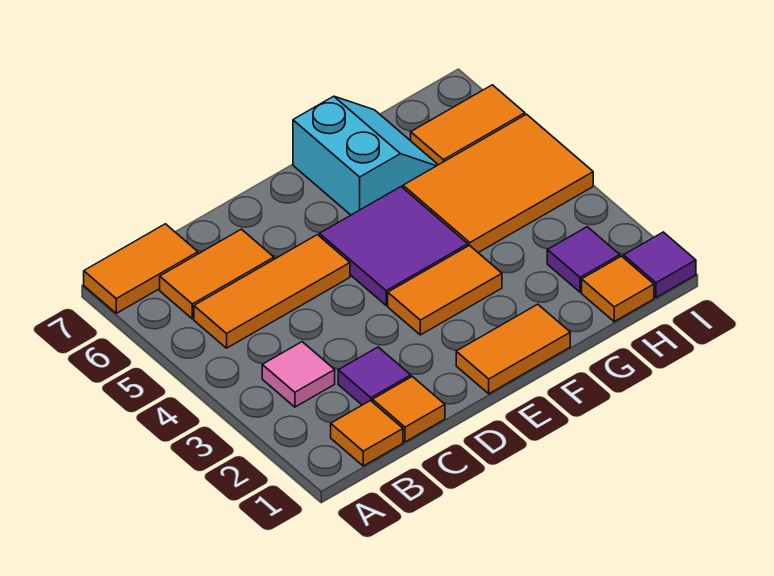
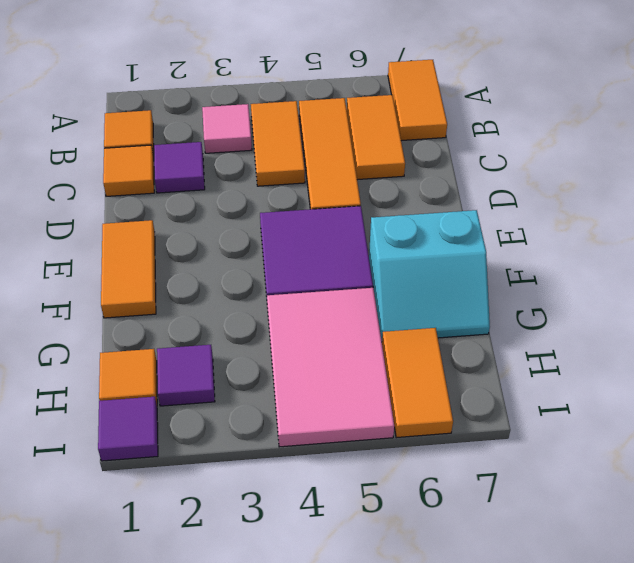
orange 1x2 tile [388,245,502,335] -> orange 1x2 tile moved to [251,101,305,186]
orange 2x3 tile [403,114,593,253] -> pink 2x3 tile [267,288,394,447]

